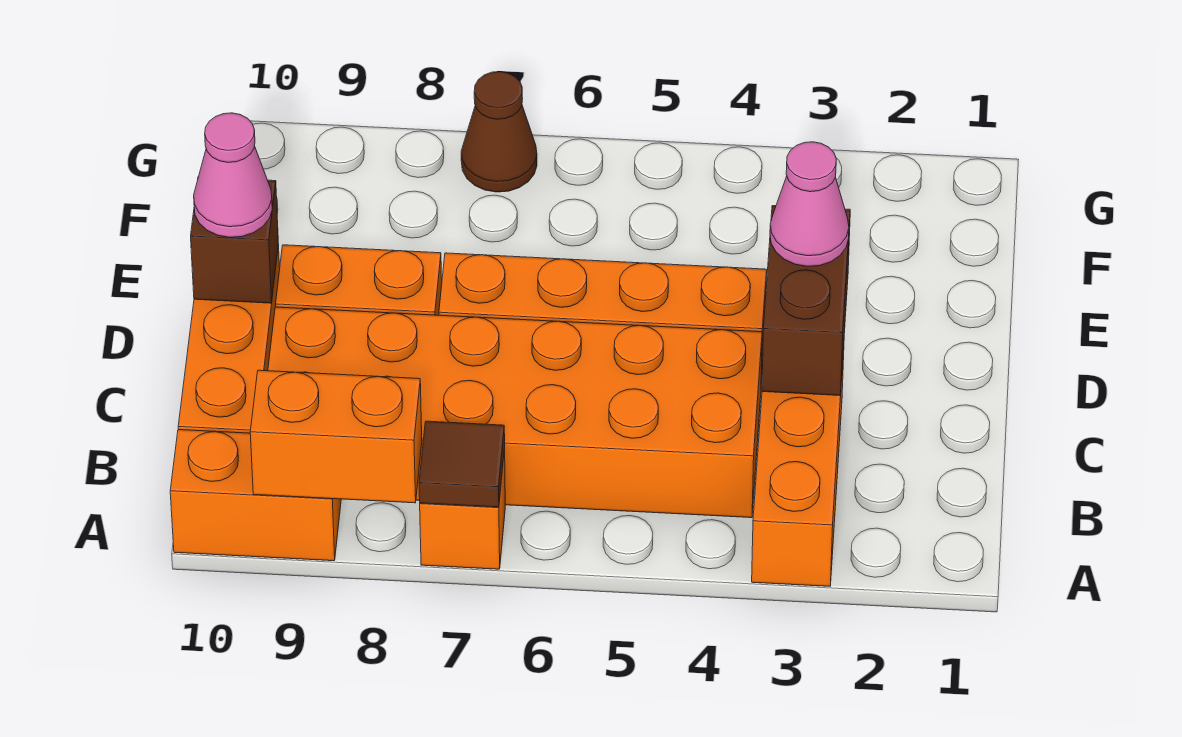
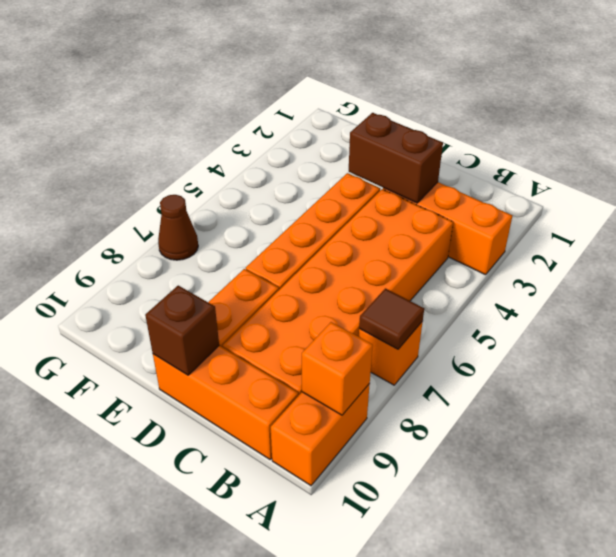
orange 1x2 brick [250,370,422,503] -> orange 1x1 brick [302,322,373,415]
pink 1x1 cone [770,142,849,266] -> none
pink 1x1 cone [194,113,272,237] -> none

